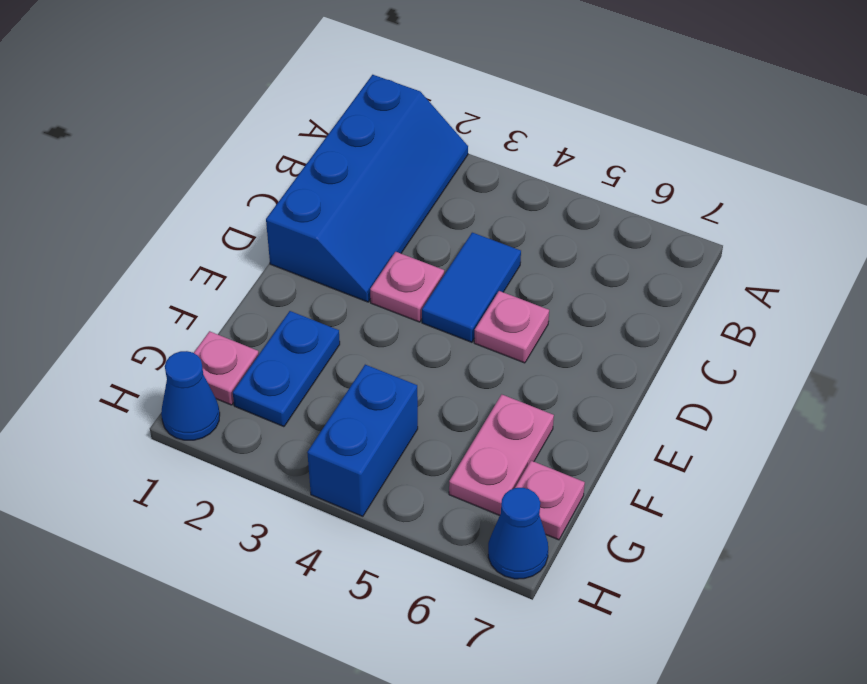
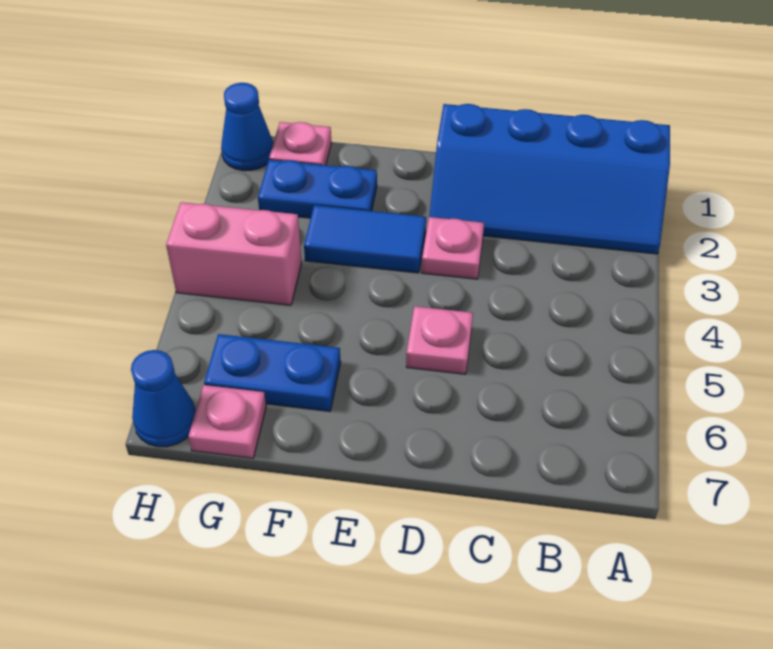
blue 1x2 tile [422,233,521,342] -> blue 1x2 tile moved to [304,205,426,273]
pink 1x2 plate [449,395,554,516] -> blue 1x2 plate [204,334,341,411]
blue 1x2 brick [307,365,418,516] -> pink 1x2 brick [166,202,302,305]

